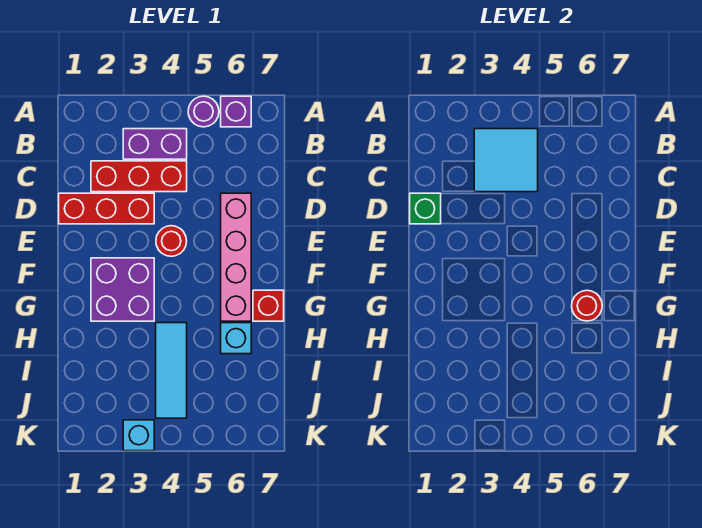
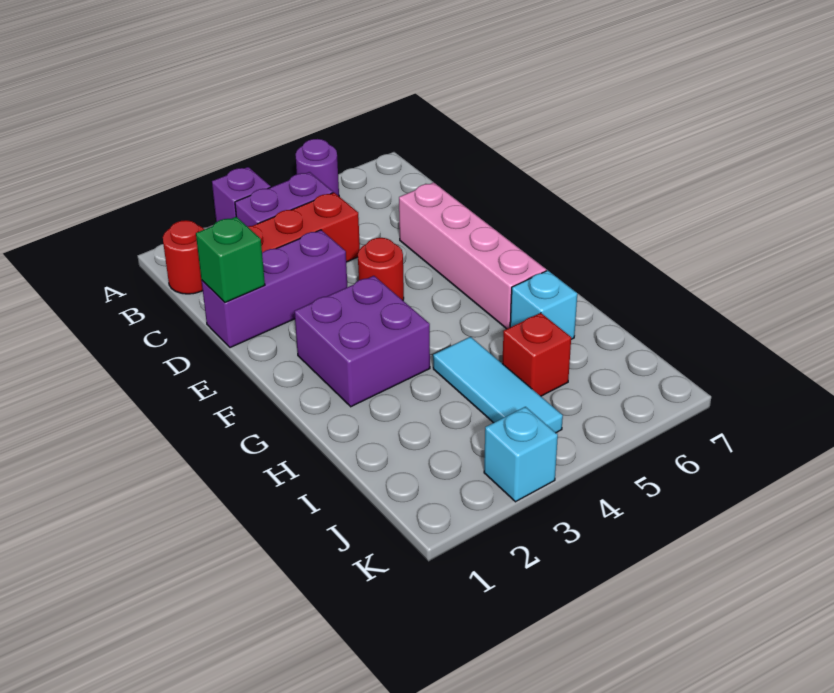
purple 1x1 brick [221,96,251,127] -> purple 1x1 brick moved to [212,167,271,222]
cyan 2x2 tile [474,129,538,192] -> none
red 1x3 brick [59,193,154,224] -> purple 1x3 brick [202,230,347,348]
red 1x1 round brick [572,290,602,321] -> red 1x1 round brick moved to [163,220,204,294]
red 1x1 brick [253,290,284,321] -> red 1x1 brick moved to [502,313,571,396]

